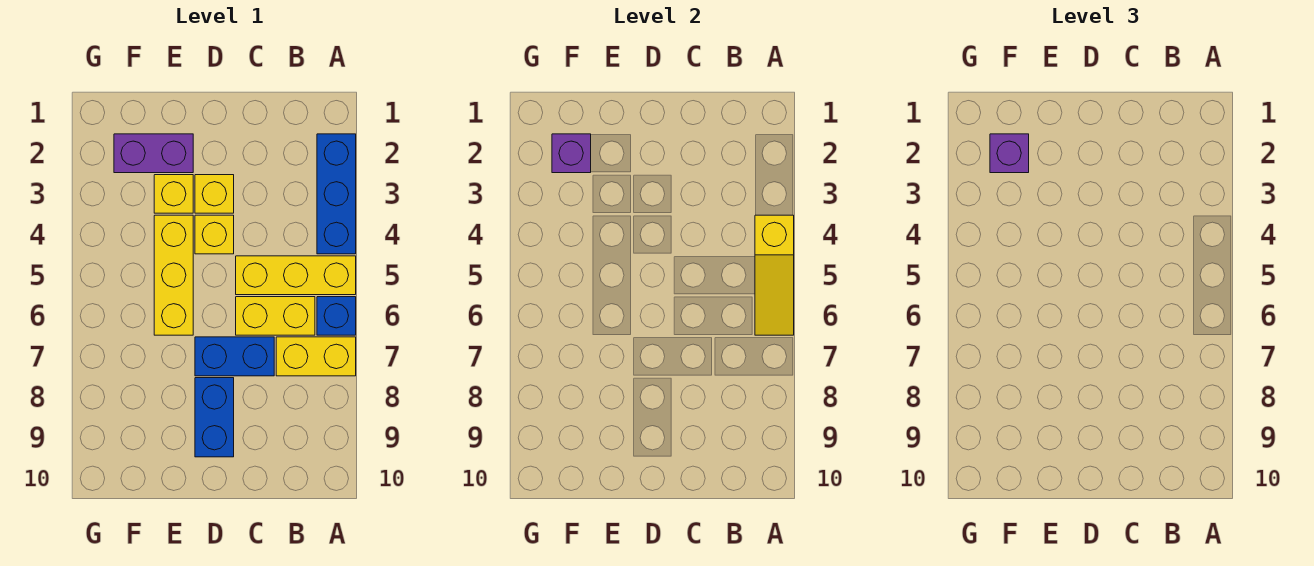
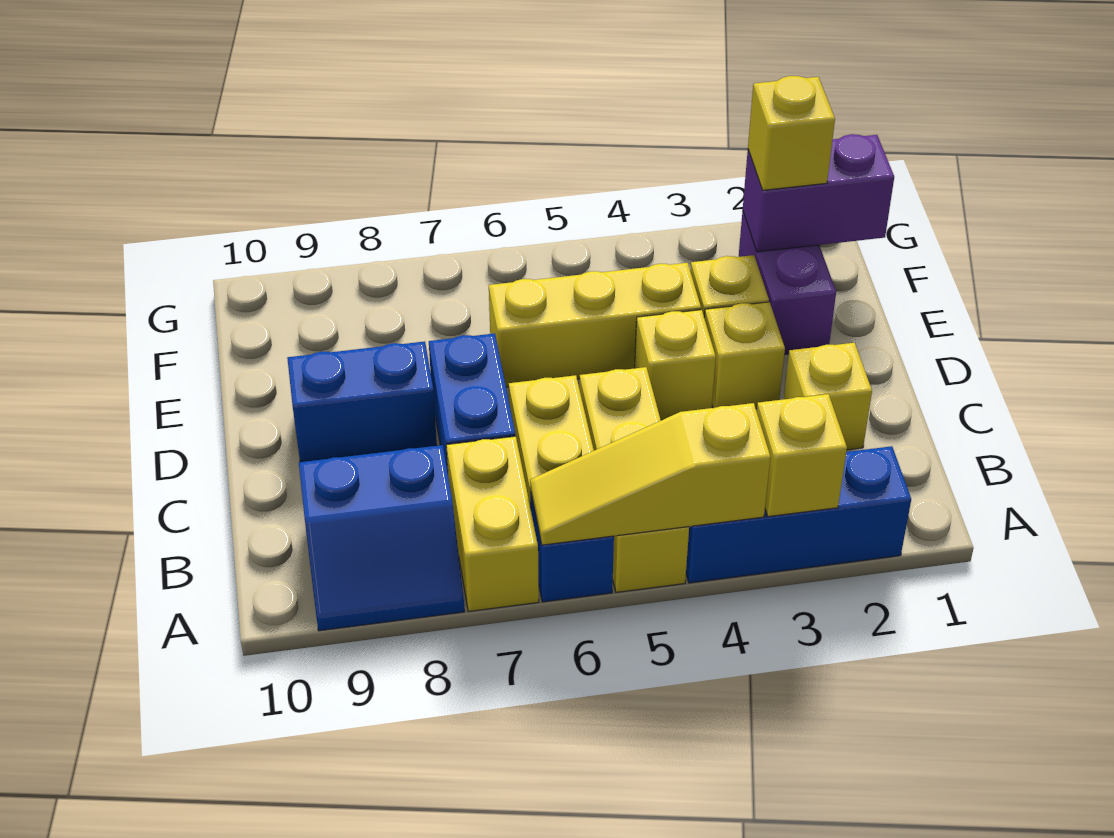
none -> yellow 1x1 brick [757,394,847,517]
none -> blue 2x2 slope [299,445,465,631]
none -> yellow 1x1 brick [784,343,872,450]
purple 1x1 brick [552,134,591,173] -> purple 1x2 brick [743,134,894,252]
purple 1x1 brick [990,134,1029,173] -> yellow 1x1 brick [748,76,835,190]

